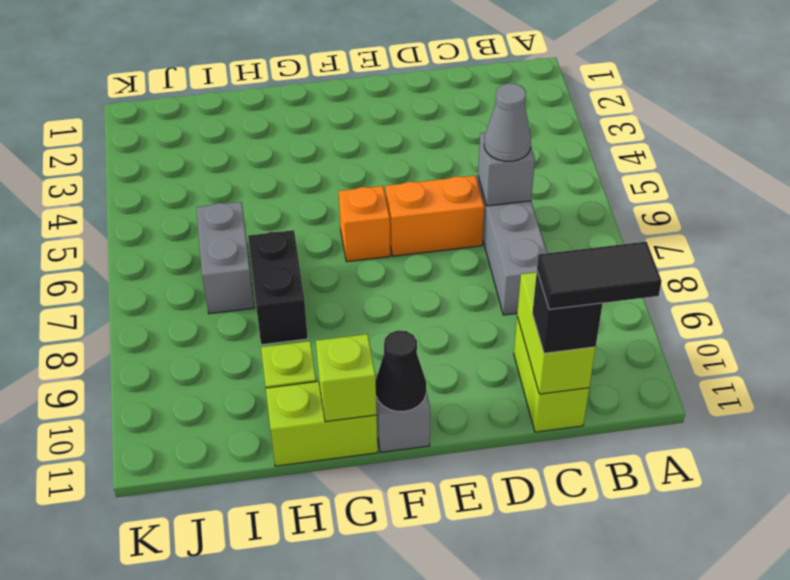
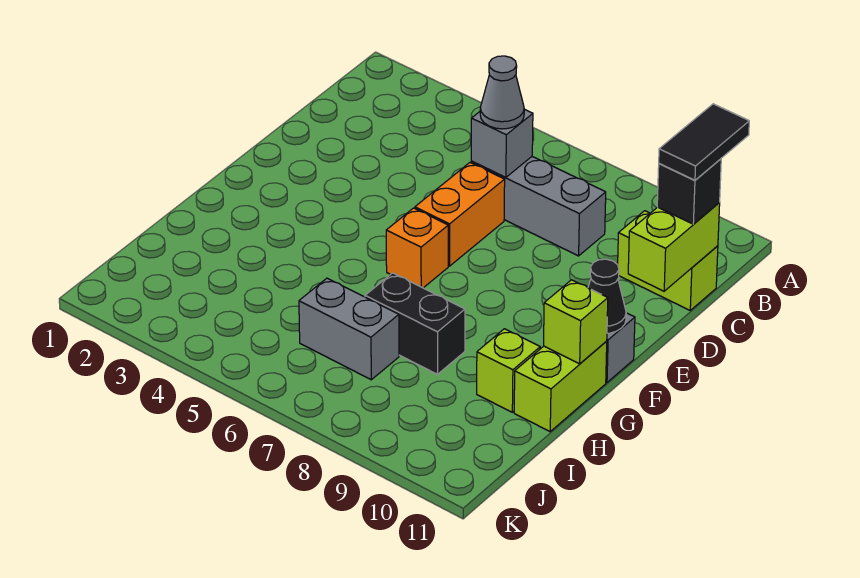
lime 1x2 brick [517,272,596,394] -> lime 1x2 brick turned to [628,203,720,291]

